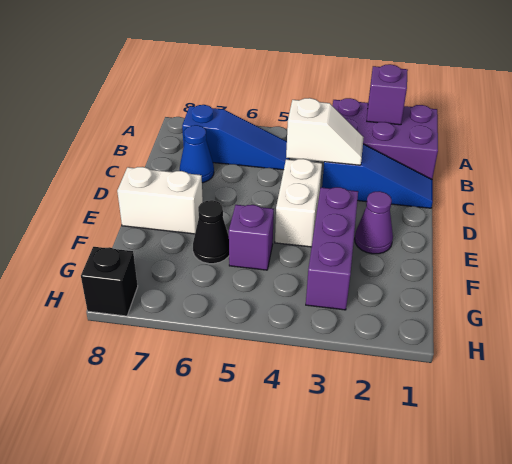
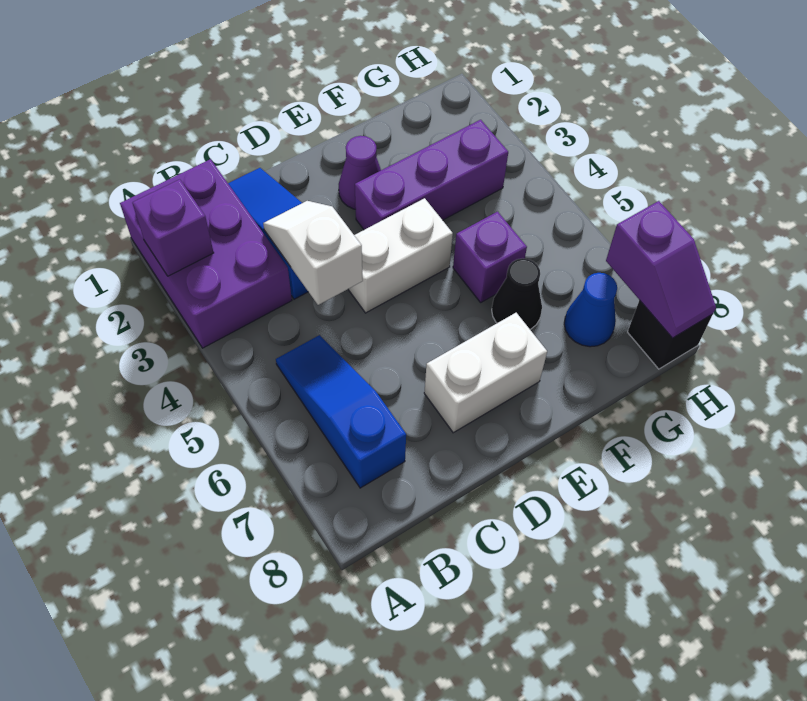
blue 1x1 cone [180,125,214,183] -> blue 1x1 cone moved to [564,273,617,347]
white 1x2 brick [117,167,203,234] -> white 1x2 brick turned to [424,313,547,433]
none -> purple 1x2 slope [606,201,716,338]

